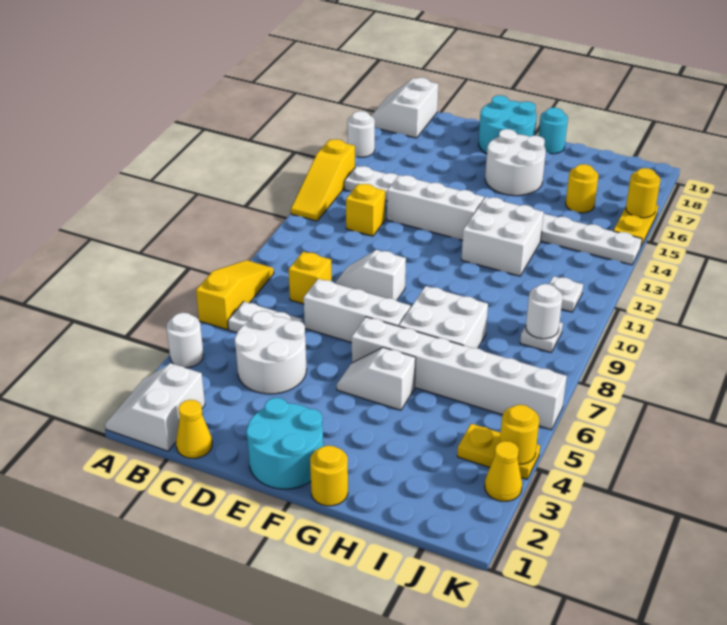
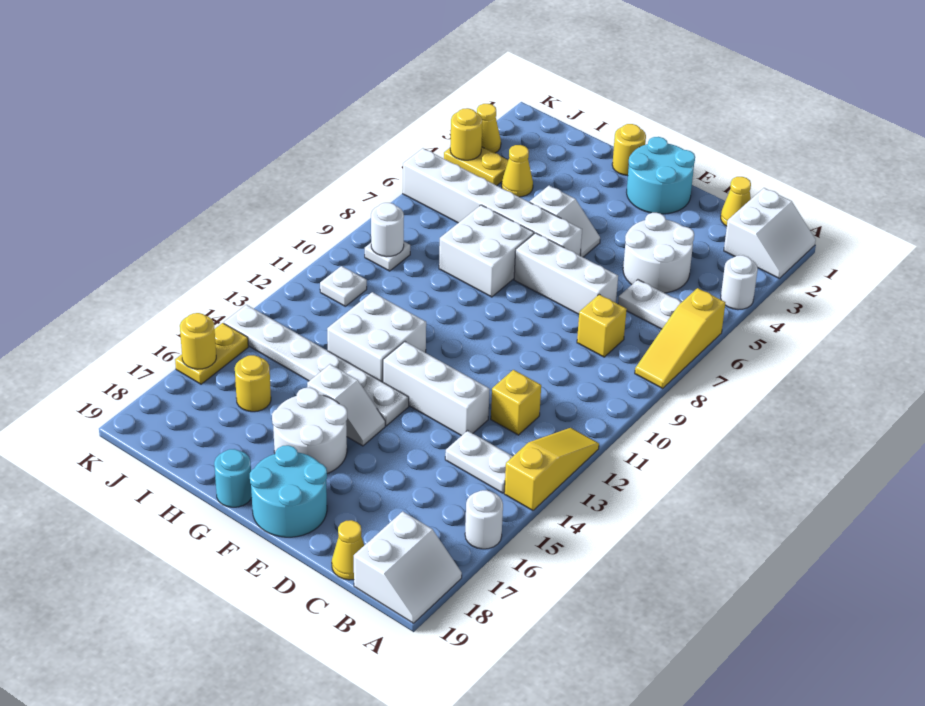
none -> yellow 1x1 cone [332,520,364,580]
white 1x2 slope [335,250,406,300] -> white 1x2 slope moved to [307,364,385,446]
none -> yellow 1x1 cone [502,145,533,197]

